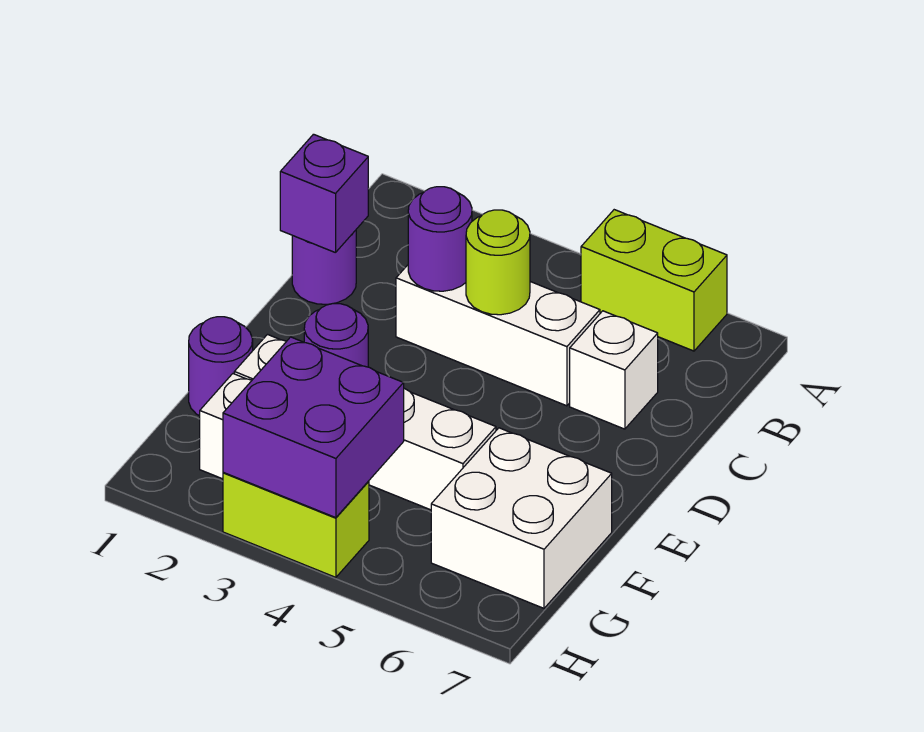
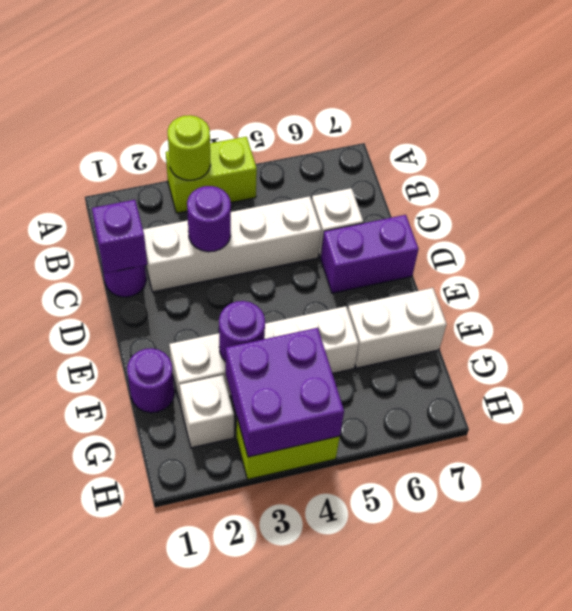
lime 1x2 brick [581,210,727,351] -> lime 1x2 brick moved to [166,137,257,213]
white 1x3 brick [396,265,600,406] -> white 1x4 brick [143,196,321,292]
lime 1x1 round brick [466,210,530,315] -> lime 1x1 round brick moved to [167,115,210,180]
none -> purple 1x2 brick [321,215,419,293]
white 2x2 brick [431,428,612,608] -> white 1x2 brick [348,288,447,368]

